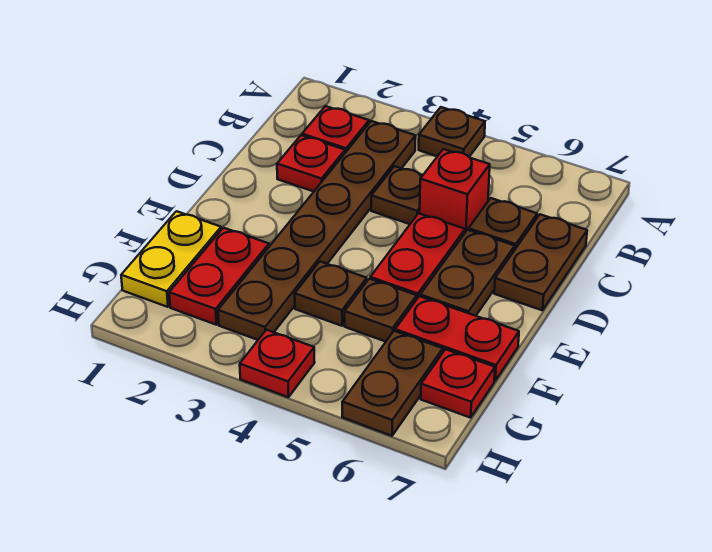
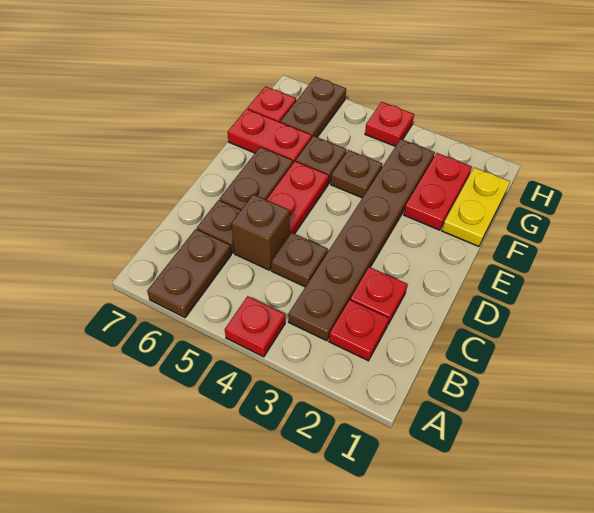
brown 1x1 plate [419,107,485,157] -> red 1x1 plate [225,296,285,357]
red 1x1 brick [420,149,490,232] -> brown 1x1 brick [231,194,290,270]
brown 1x2 plate [494,214,587,310] -> brown 1x2 plate moved to [147,229,231,317]

